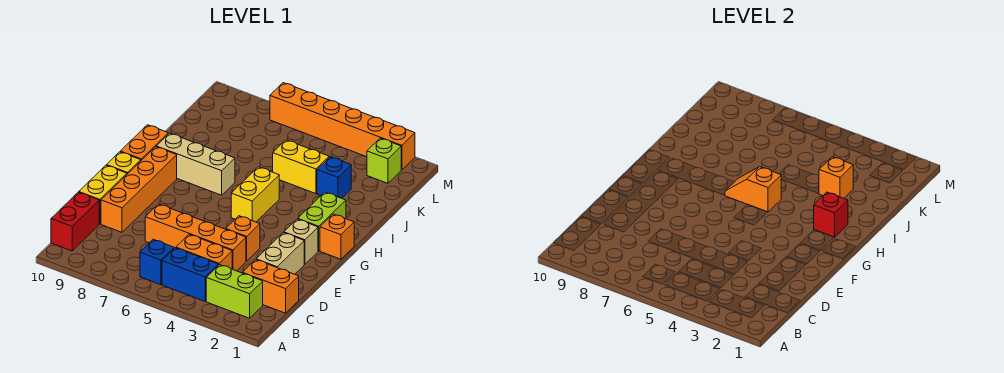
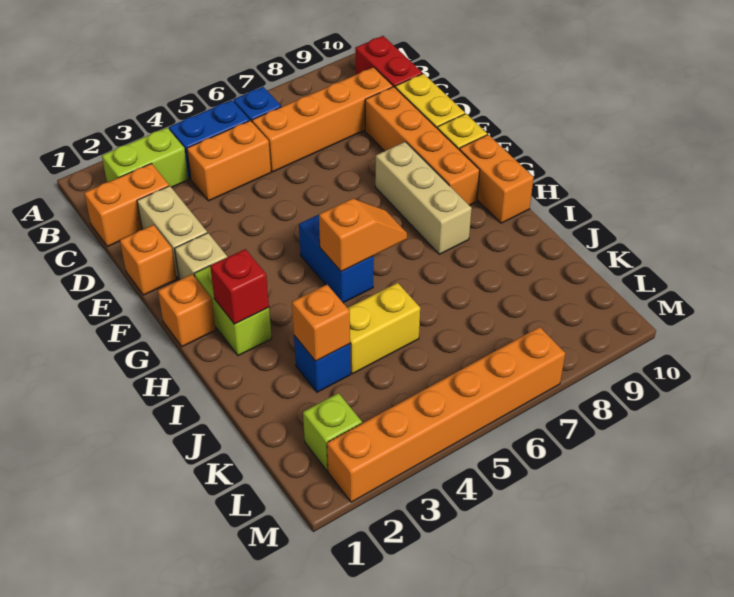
orange 1x4 brick [145,204,246,271] -> orange 1x4 brick moved to [252,67,393,172]
orange 1x1 brick [226,216,260,261] -> orange 1x1 brick moved to [120,225,177,295]
yellow 1x2 brick [231,167,279,222] -> blue 1x2 brick [299,215,374,303]
tan 1x3 brick [156,133,235,195] -> tan 1x3 brick turned to [375,142,472,254]

